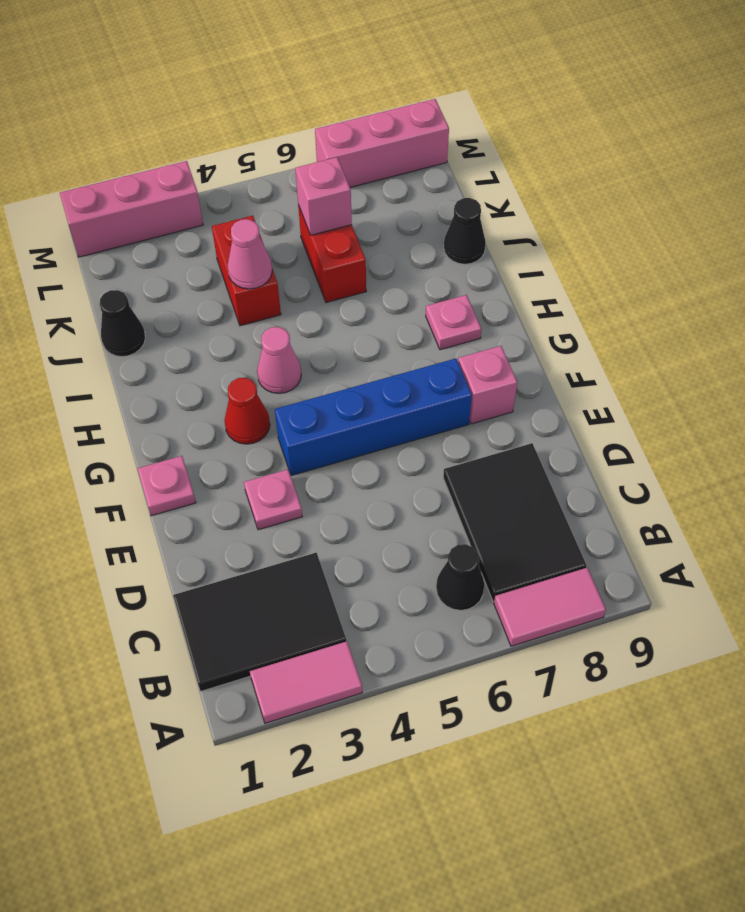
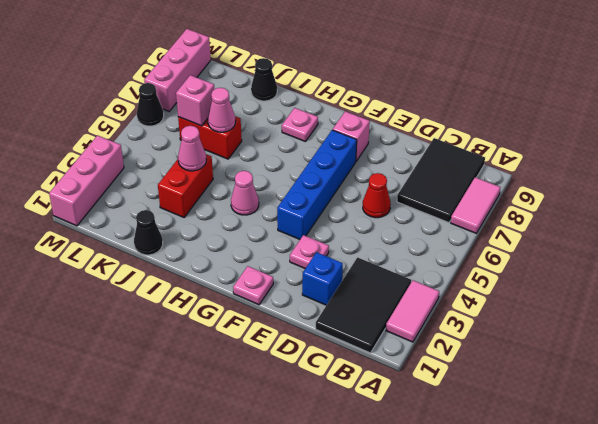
black 1x1 cone [436,544,484,610] -> black 1x1 cone moved to [137,83,164,126]
black 2x3 tile [443,443,586,602] -> black 2x3 tile turned to [397,138,485,222]
none -> blue 1x1 brick [302,252,343,305]
red 1x1 cone [225,378,270,444] -> red 1x1 cone moved to [363,173,391,218]
red 1x2 brick [212,216,281,326] -> red 1x2 brick turned to [158,154,213,217]
none -> pink 1x1 cone [208,88,236,132]

